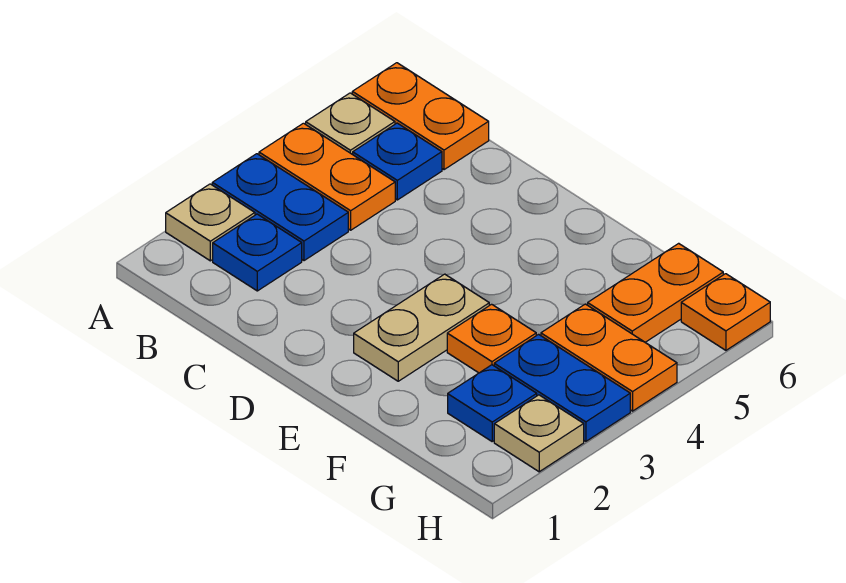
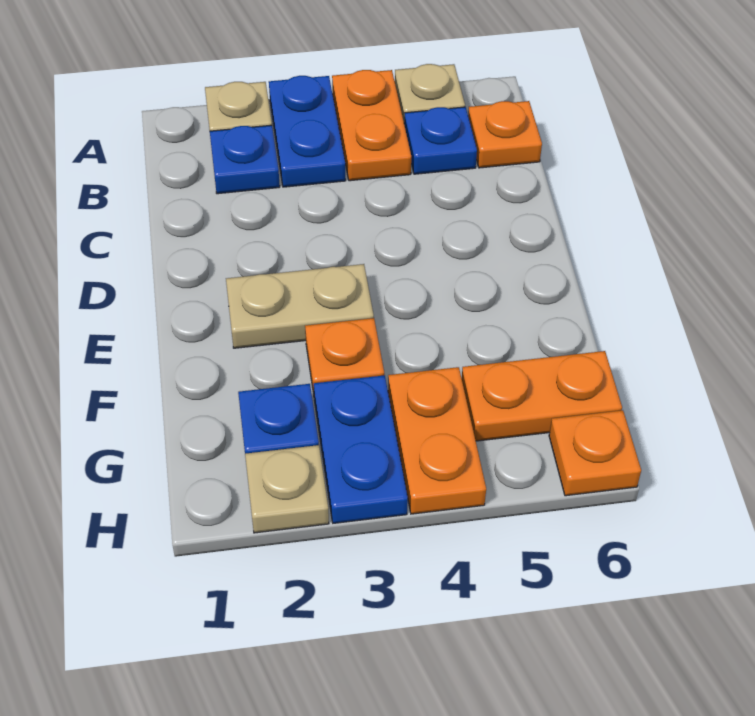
orange 1x2 plate [352,63,489,170] -> orange 1x1 plate [468,101,542,168]

